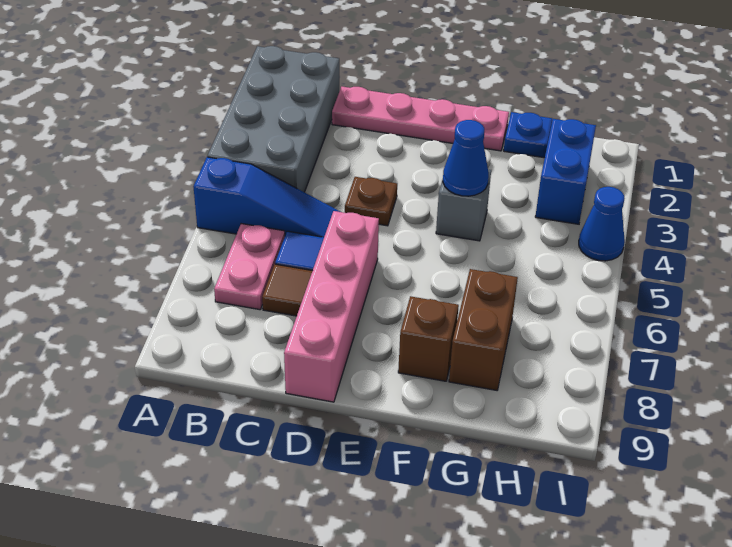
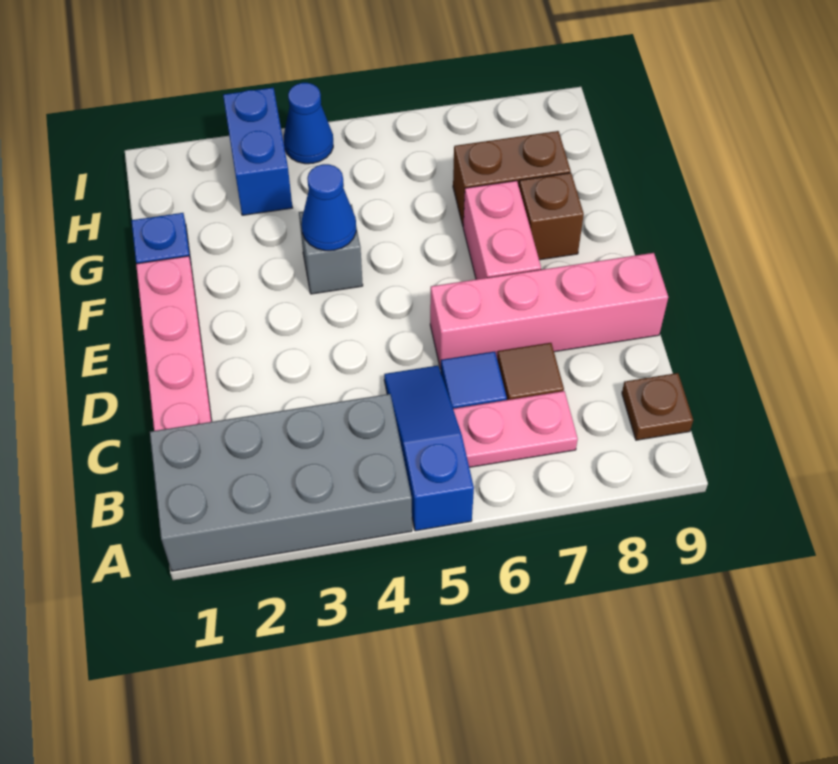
brown 1x1 plate [345,177,397,226] -> brown 1x1 plate moved to [622,373,693,440]
none -> pink 1x2 brick [463,181,541,279]
blue 1x2 brick [535,119,596,224] -> blue 1x2 brick turned to [223,88,292,215]

